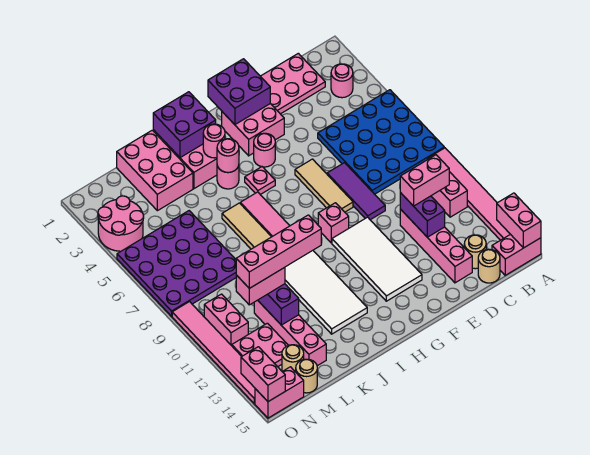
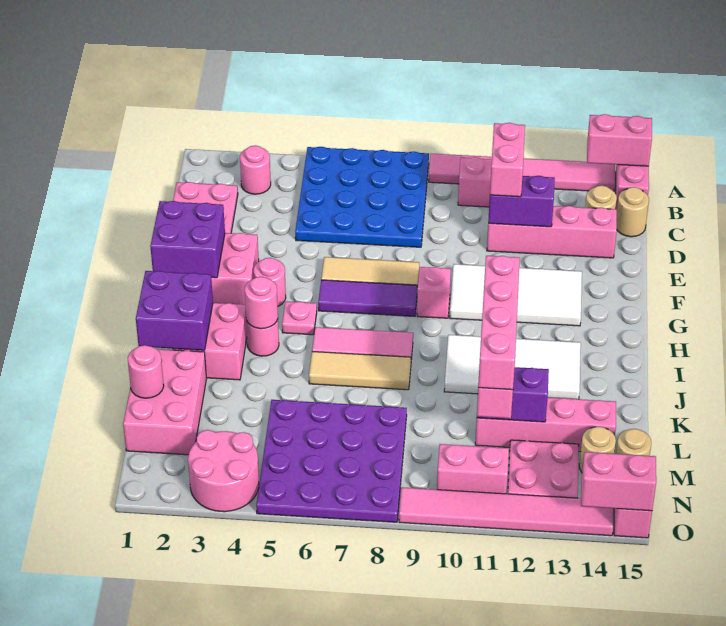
purple 1x3 tile [327,163,385,220] -> purple 1x3 tile moved to [318,280,417,316]
pink 1x1 round brick [203,124,225,158] -> pink 1x1 round brick moved to [128,345,164,398]
pink 2x3 brick [117,130,193,211] -> pink 2x3 brick turned to [123,349,206,455]

